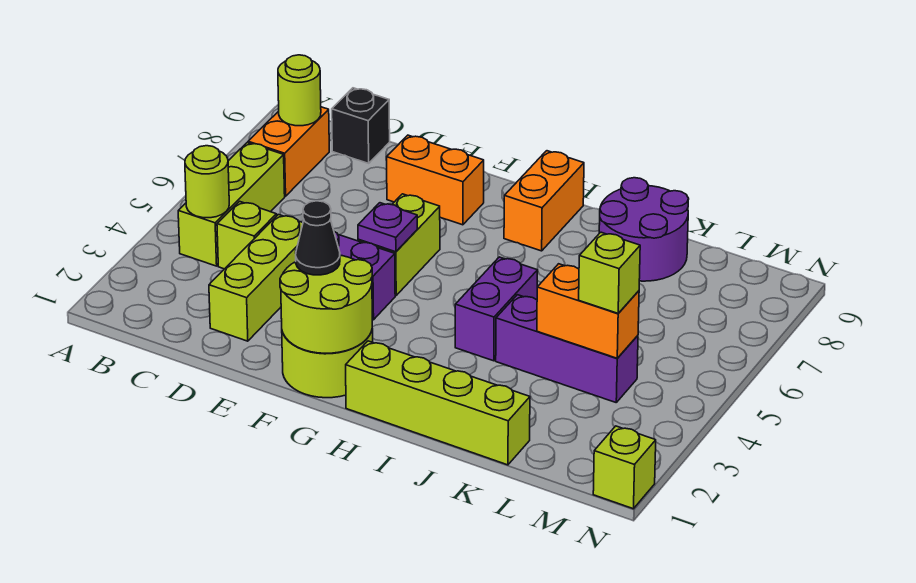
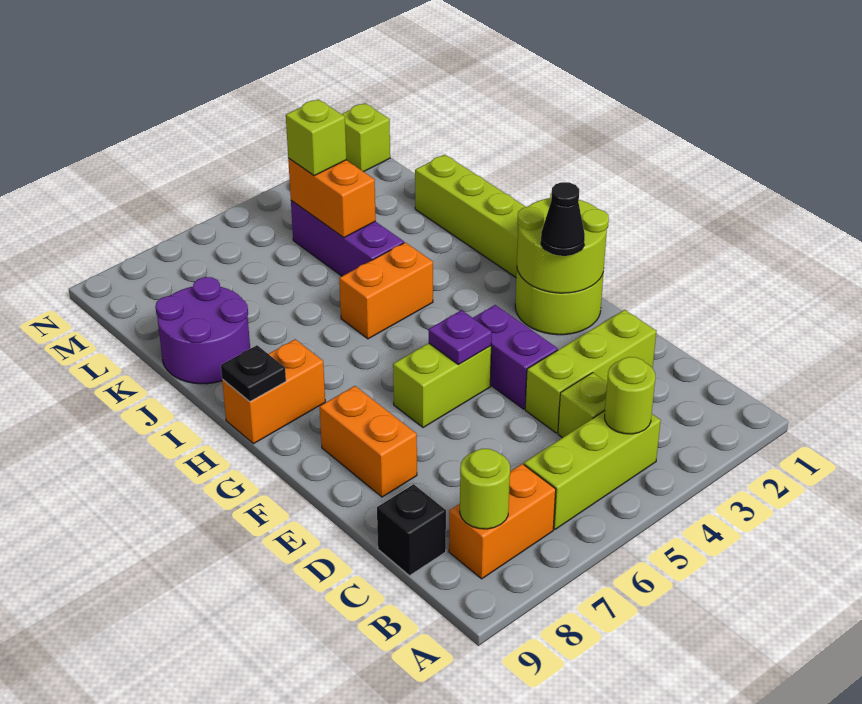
none -> black 1x1 plate [221,345,286,401]
purple 1x2 brick [455,257,538,361] -> orange 1x2 brick [339,242,433,339]

